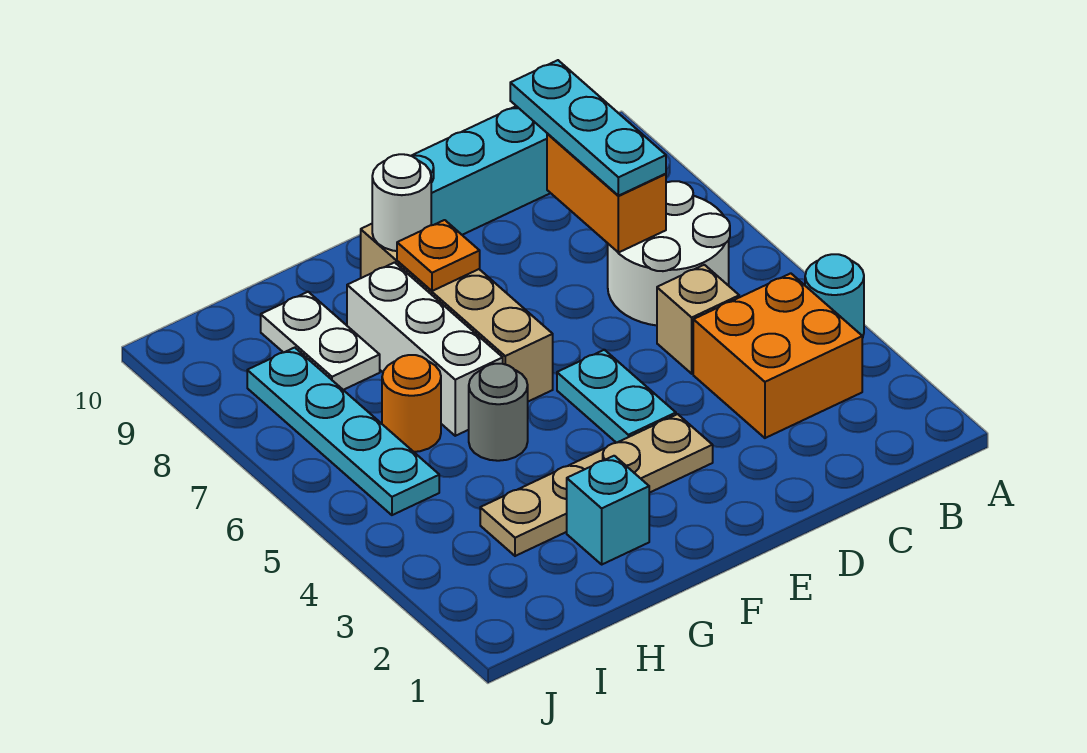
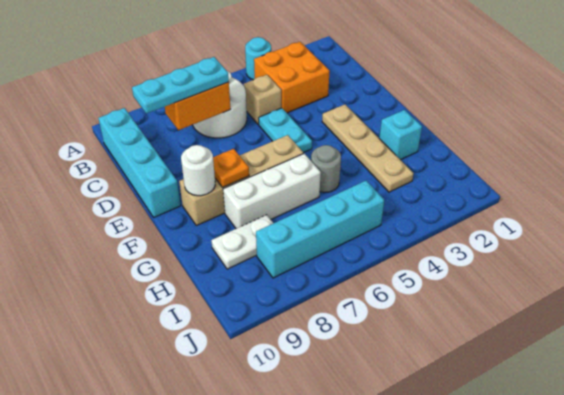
cyan 1x2 plate [557,350,676,443] -> cyan 1x2 plate turned to [259,108,312,153]
orange 1x1 round brick [382,355,441,452] -> none
cyan 1x4 plate [247,348,439,515] -> cyan 1x4 brick [256,181,384,278]

